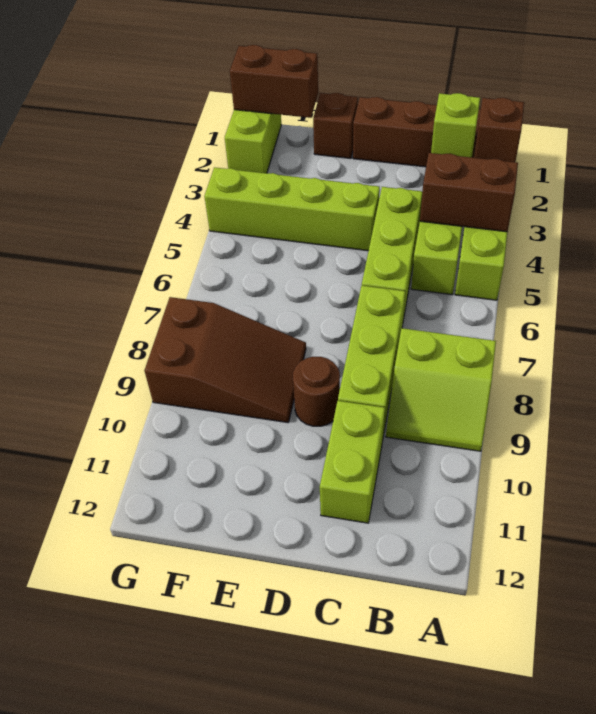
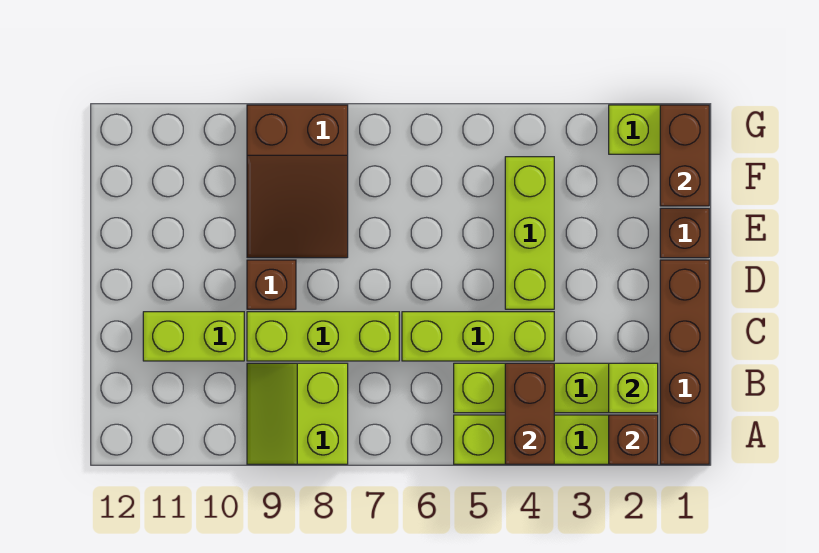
lime 1x4 brick [204,167,380,251] -> lime 1x3 brick [505,157,554,309]
brown 1x1 round brick [293,357,340,426] -> brown 1x1 brick [247,260,296,309]

